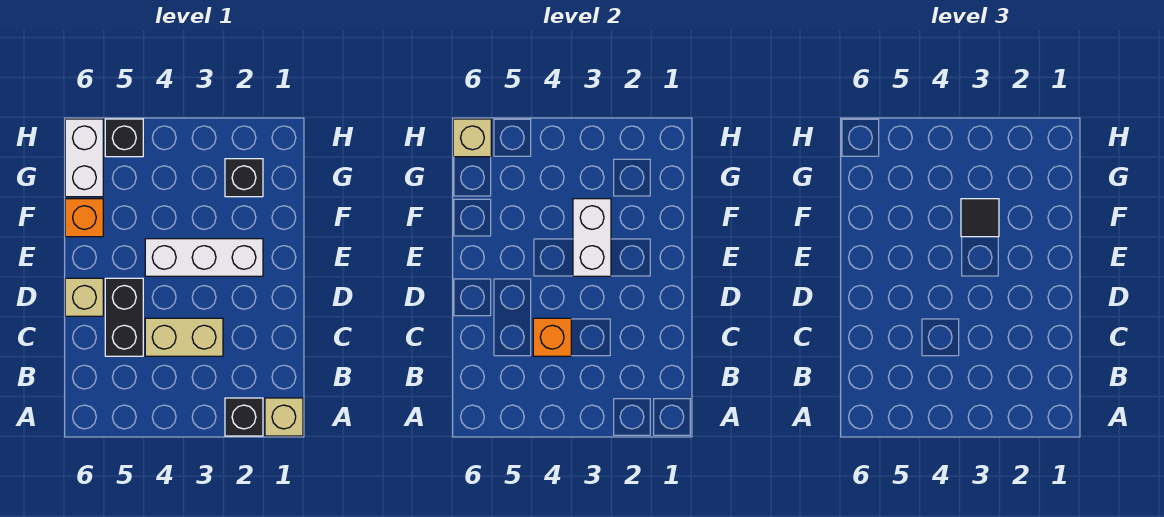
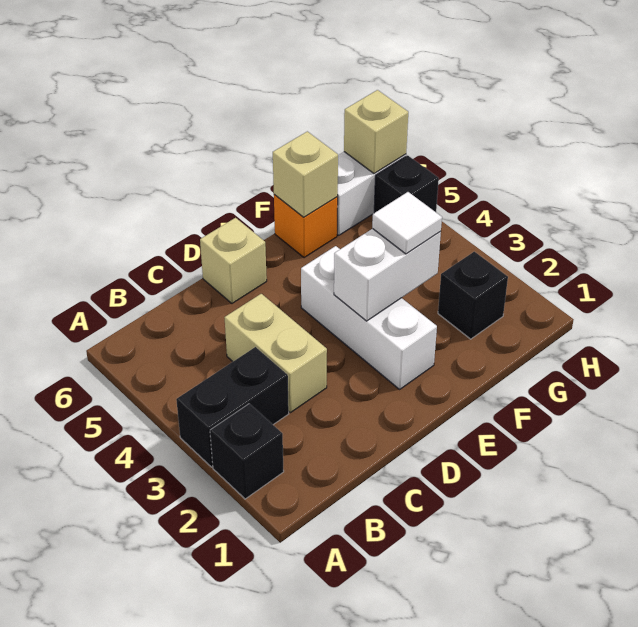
tan 1x1 brick [265,398,303,436] -> tan 1x1 brick moved to [273,131,338,217]
orange 1x1 brick [533,318,571,356] -> none
black 1x2 brick [105,278,143,356] -> black 1x2 brick moved to [176,347,289,467]
black 1x1 tile [961,199,999,237] -> white 1x1 tile [372,192,442,254]

